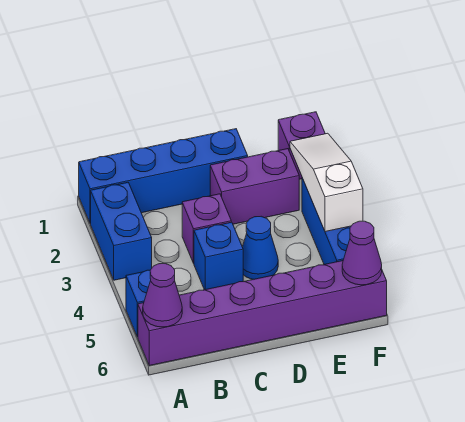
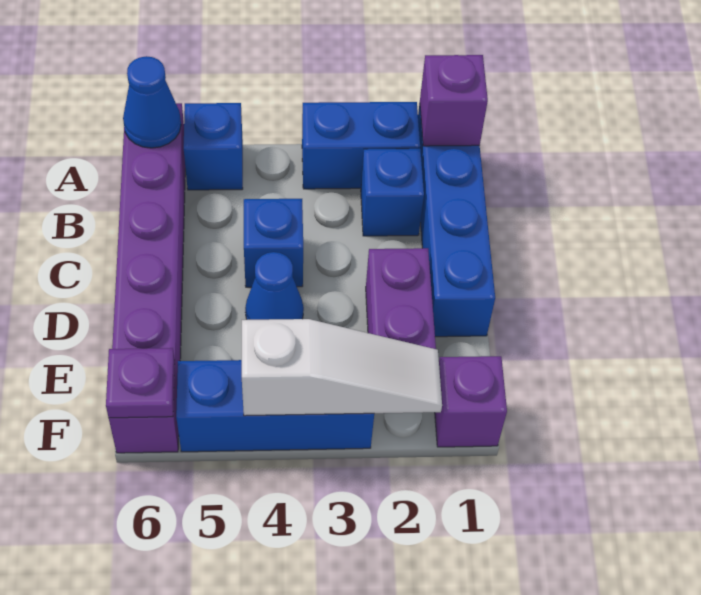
purple 1x1 cone [143,264,182,327] -> blue 1x1 cone [123,56,181,148]
none -> blue 1x1 brick [361,149,424,236]
purple 1x1 brick [182,194,231,263] -> purple 1x1 brick moved to [420,55,488,146]
purple 1x1 cone [342,221,382,285] -> purple 1x1 plate [106,348,175,418]

